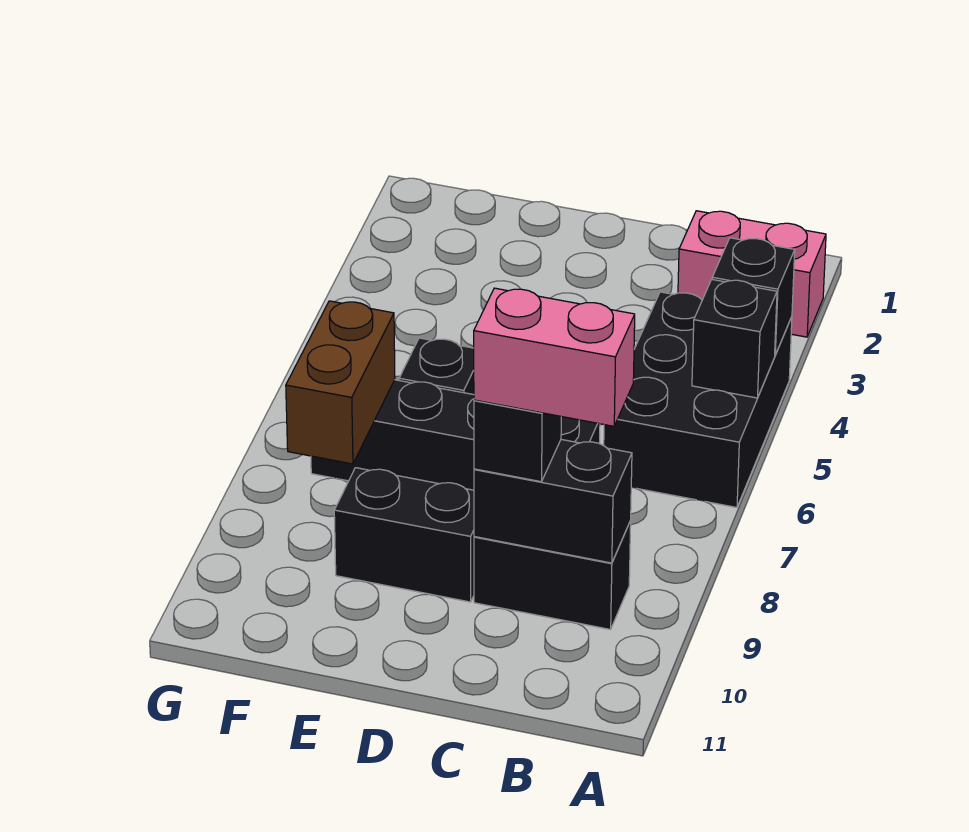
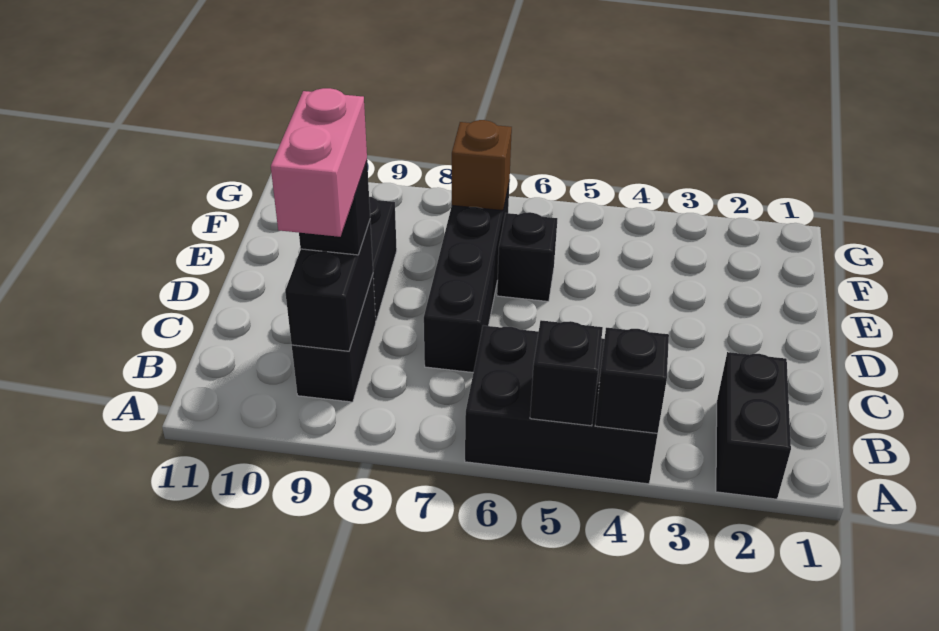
pink 1x2 brick [678,211,826,337] -> black 1x2 brick [716,352,791,499]
brown 1x2 brick [286,301,395,464] -> brown 1x1 brick [452,120,512,211]

